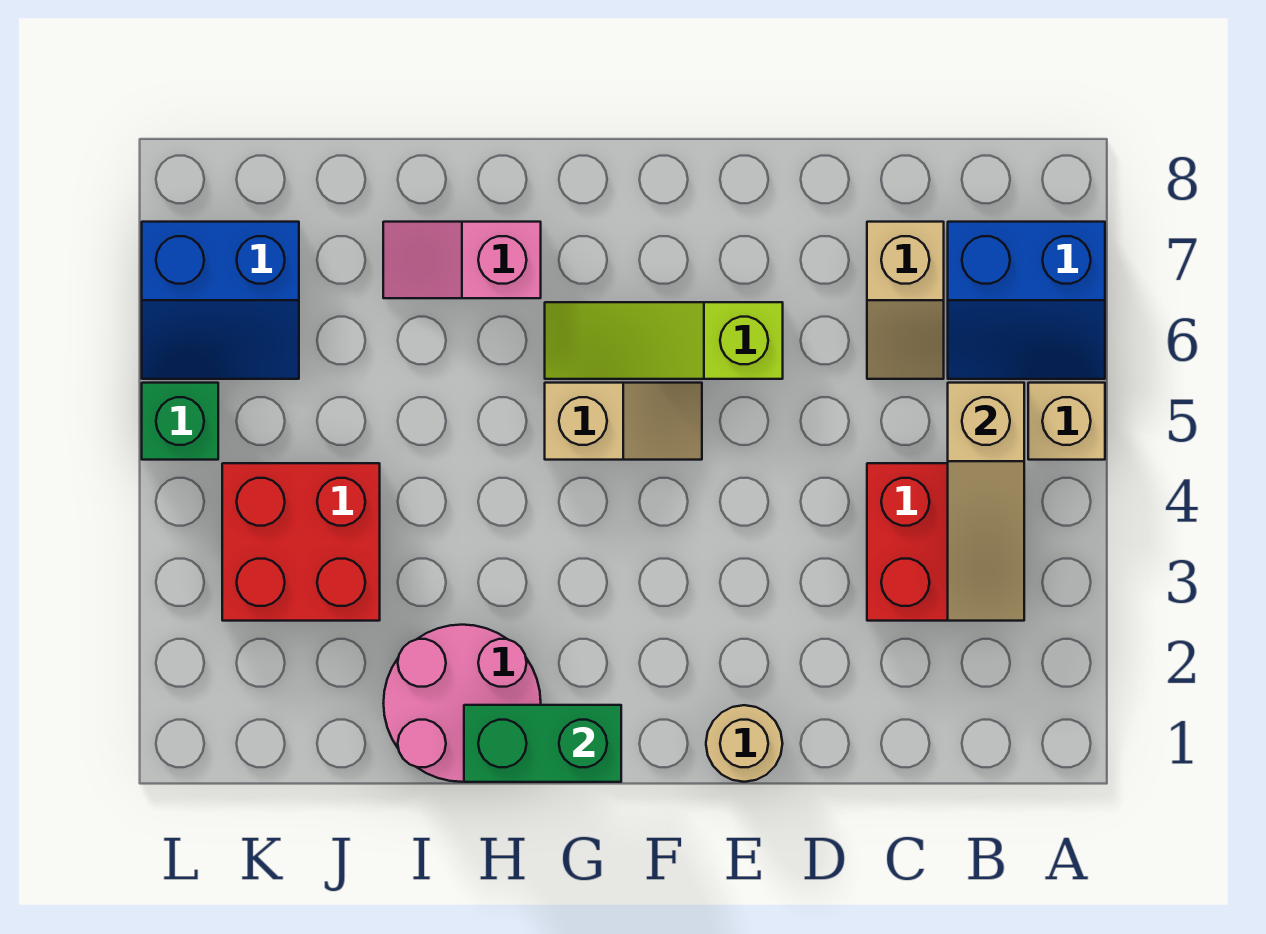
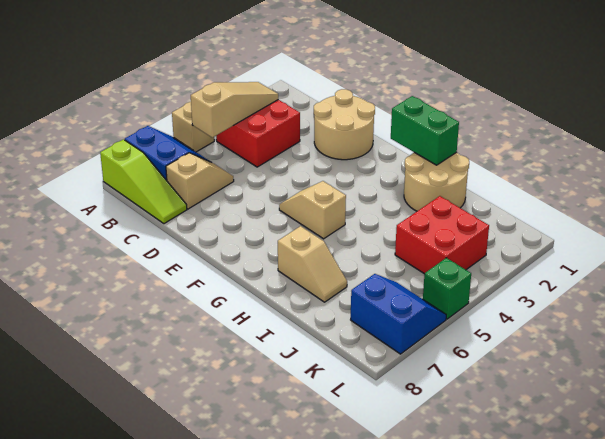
tan 1x1 round brick [706,705,783,782] -> tan 2x2 round brick [313,89,375,160]
lime 1x3 slope [545,302,783,379] -> lime 1x3 slope moved to [100,139,187,224]
pink 2x2 round brick [383,625,541,782] -> tan 2x2 round brick [404,152,469,211]
pink 1x2 slope [383,222,541,298] -> tan 1x2 slope [278,226,347,302]

